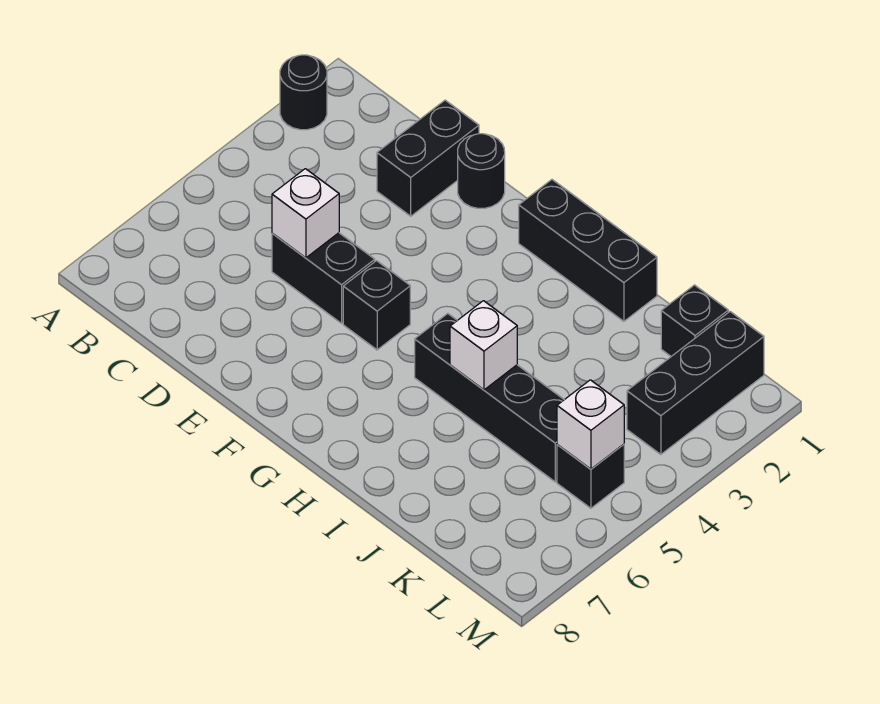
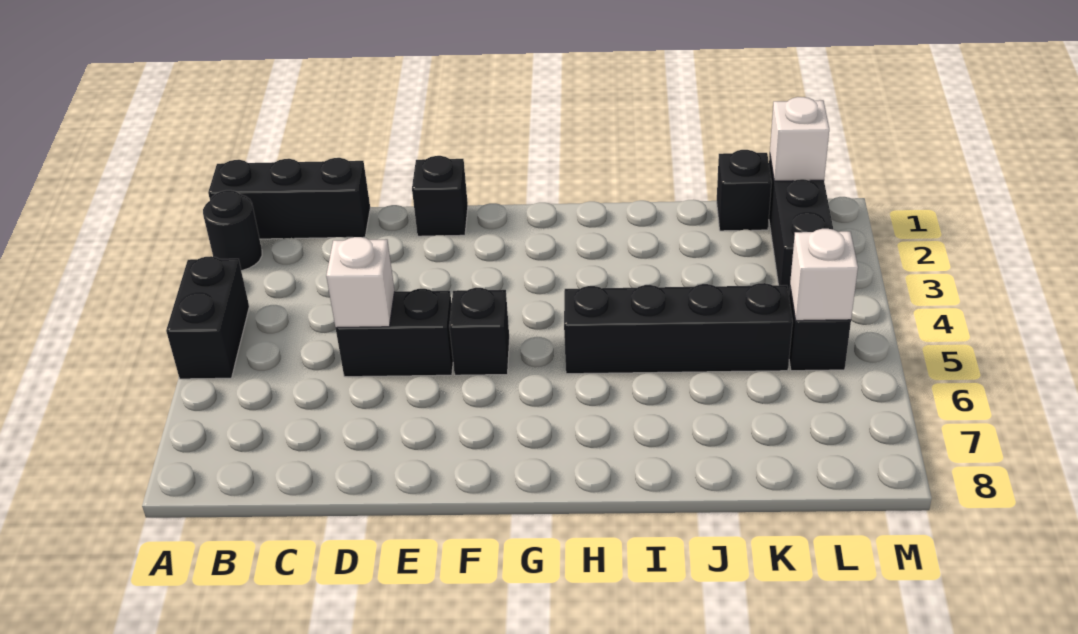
black 1x2 brick [377,100,479,216] -> black 1x2 brick moved to [166,256,249,379]
black 1x1 round brick [458,134,505,208] -> black 1x1 brick [412,156,468,236]
black 1x3 brick [519,180,657,321] -> black 1x3 brick moved to [208,158,370,239]
white 1x1 brick [450,301,517,390] -> white 1x1 brick moved to [770,97,829,181]

